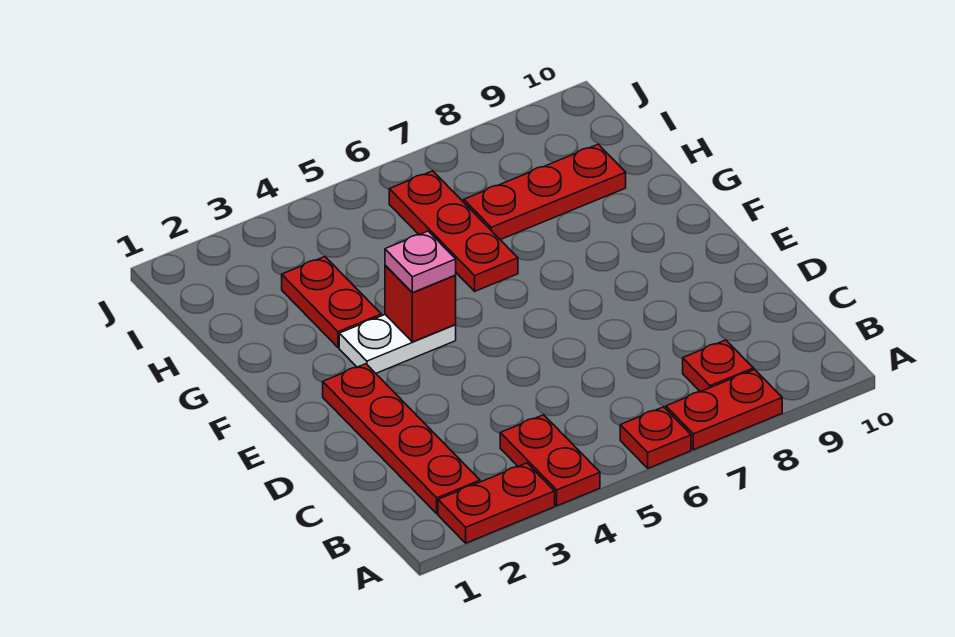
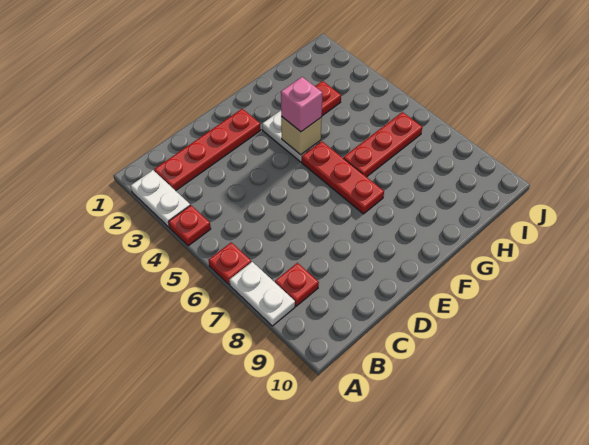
red 1x2 plate [438,463,555,543] -> white 1x2 plate [130,170,190,227]
red 1x2 plate [500,415,600,506] -> red 1x1 plate [168,205,211,246]
red 1x2 plate [666,370,782,450] -> white 1x2 plate [229,262,295,326]
red 1x1 brick [385,265,456,342] -> tan 1x1 brick [281,116,322,155]
pink 1x1 plate [385,231,456,293] -> pink 1x1 brick [281,77,323,132]
red 1x3 plate [464,144,626,240] -> red 1x3 plate moved to [302,141,384,214]

